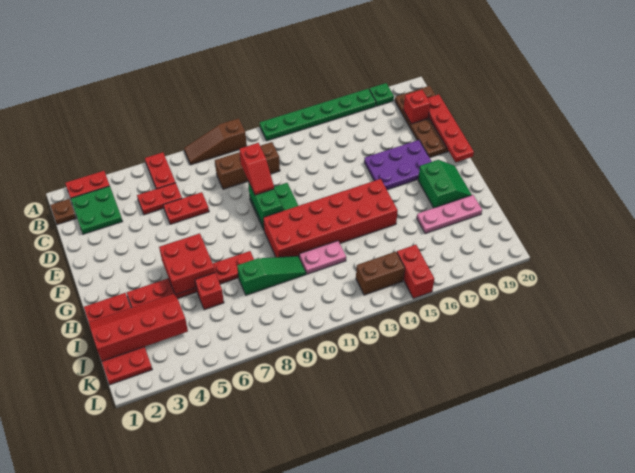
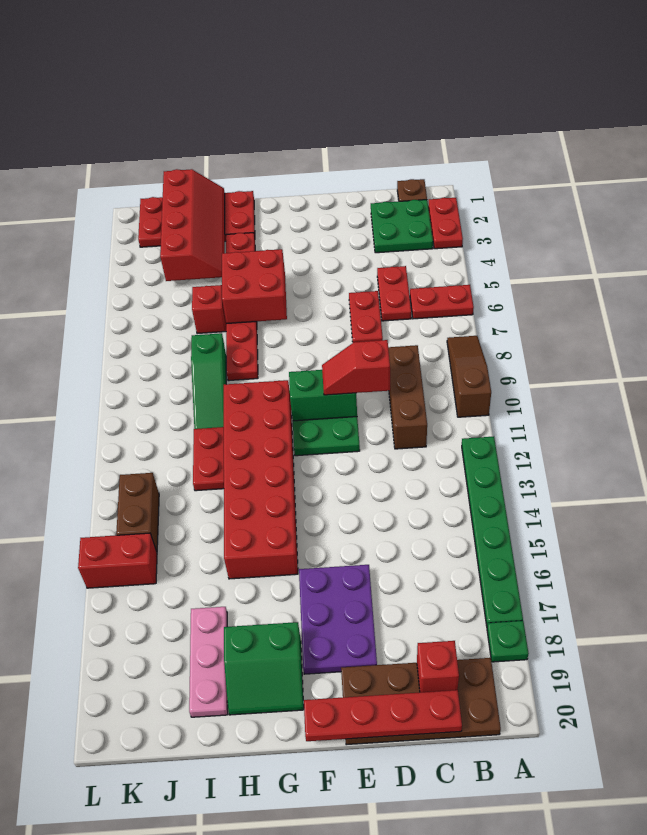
pink 1x2 plate [299,241,346,274] -> red 1x2 plate [193,427,224,491]

